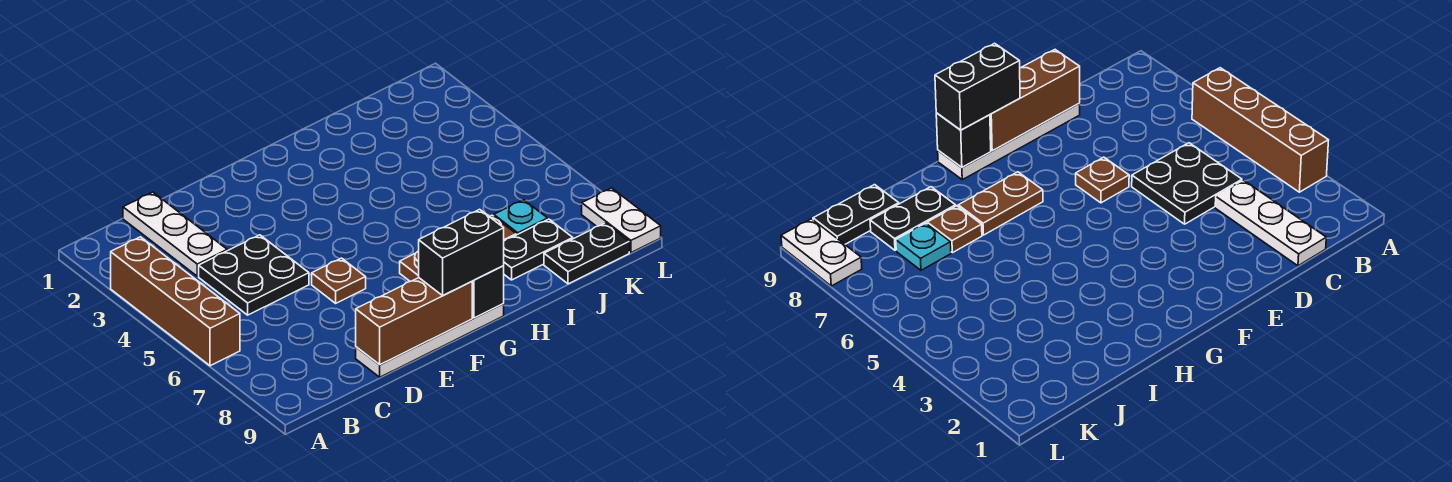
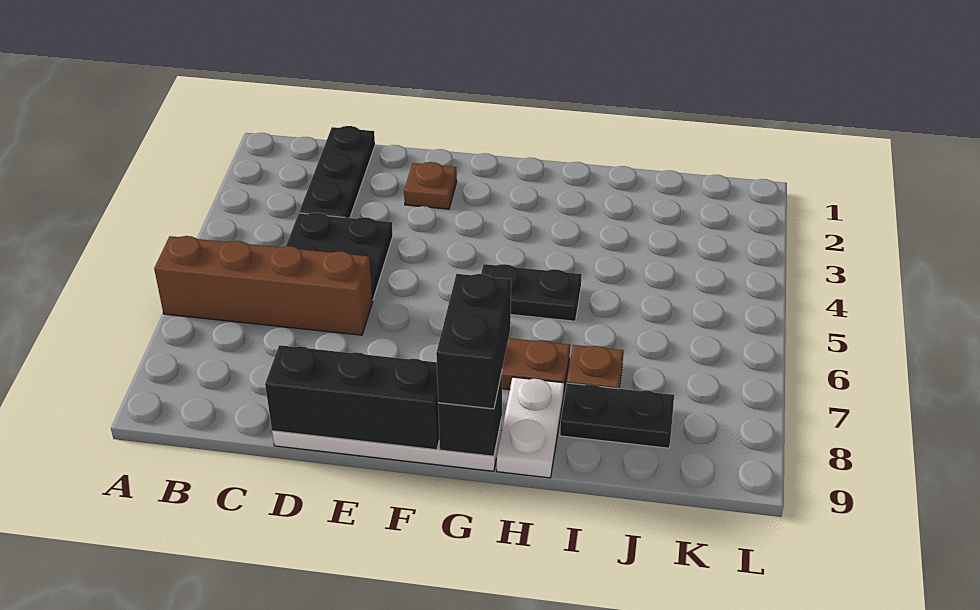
brown 1x4 brick [111,237,240,366] -> brown 1x4 brick turned to [154,236,373,335]
white 1x3 plate [123,192,227,276] -> black 1x3 plate [299,126,375,218]
brown 1x3 brick [356,278,472,365] -> black 1x3 brick [265,345,439,450]
brown 1x1 plate [312,258,366,303] -> brown 1x1 plate moved to [404,162,457,209]
black 1x2 brick [419,209,504,296] -> black 1x2 brick turned to [436,274,511,409]
cyan 1x1 plate [494,200,548,235] -> none
black 1x2 plate [544,223,629,284] -> black 1x2 plate moved to [481,264,582,321]
white 1x2 plate [582,188,661,253] -> white 1x2 plate moved to [497,377,564,478]

